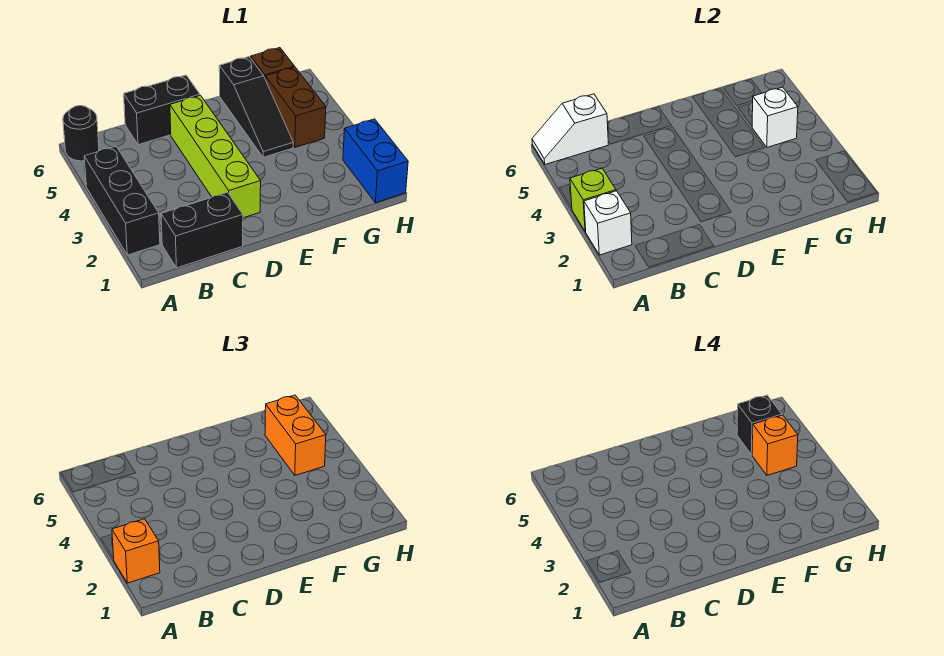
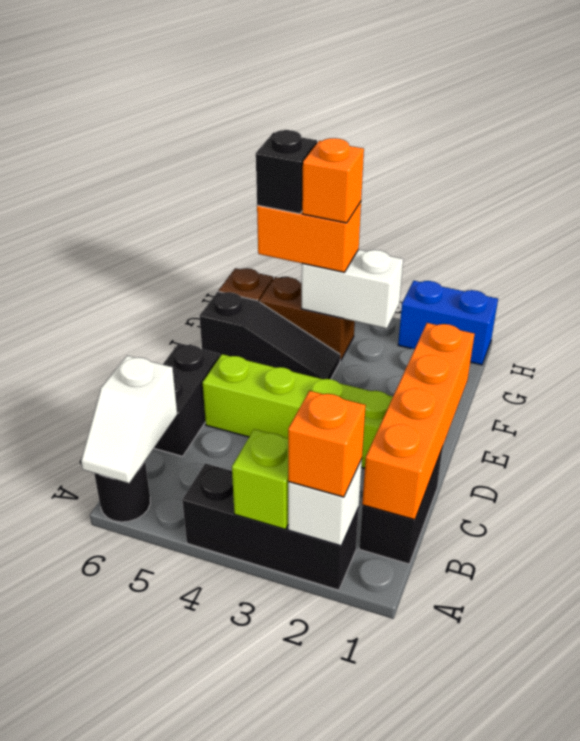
none -> orange 1x4 brick [362,323,475,520]
white 1x1 brick [752,87,798,147] -> white 1x2 brick [301,250,403,328]

